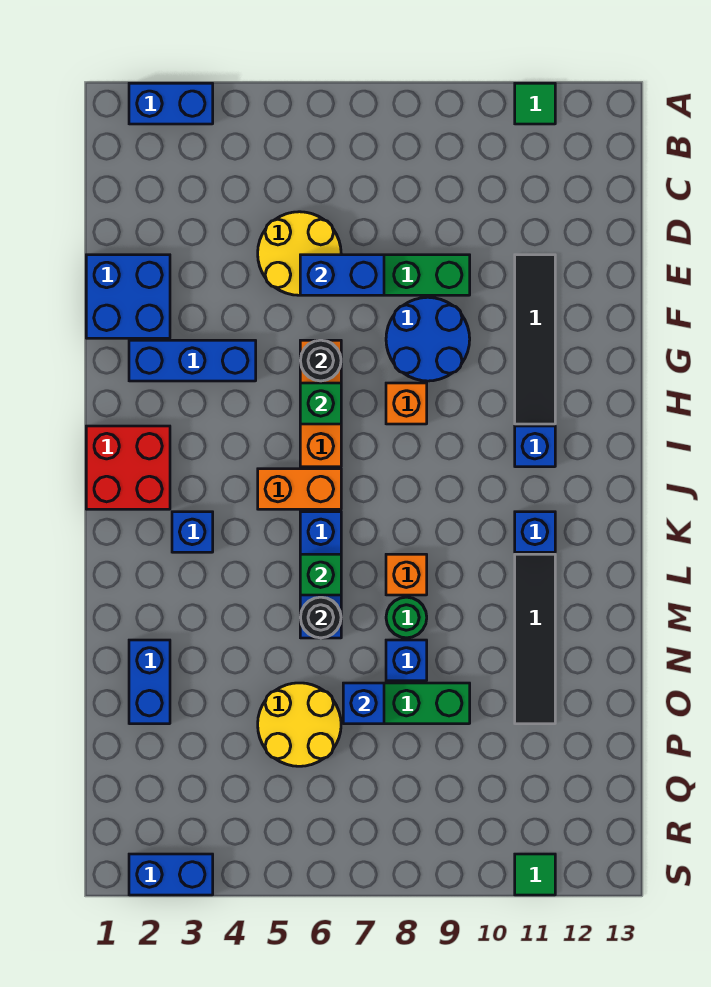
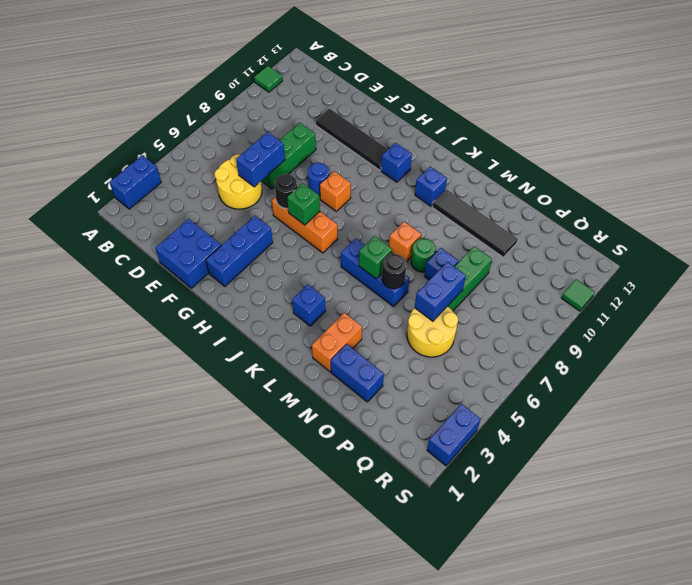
blue 2x2 round brick [386,297,470,381] -> blue 1x1 round brick [308,163,329,196]
red 2x2 brick [86,426,170,509] -> none
orange 1x2 brick [258,469,341,509] -> orange 1x2 brick moved to [312,313,362,372]
blue 1x1 brick [343,683,384,724] -> blue 1x2 brick [415,262,466,321]

